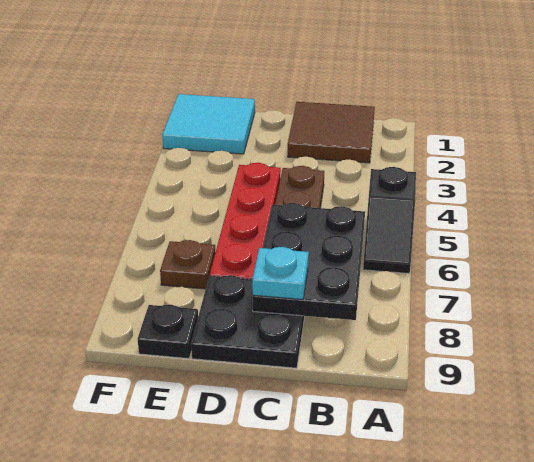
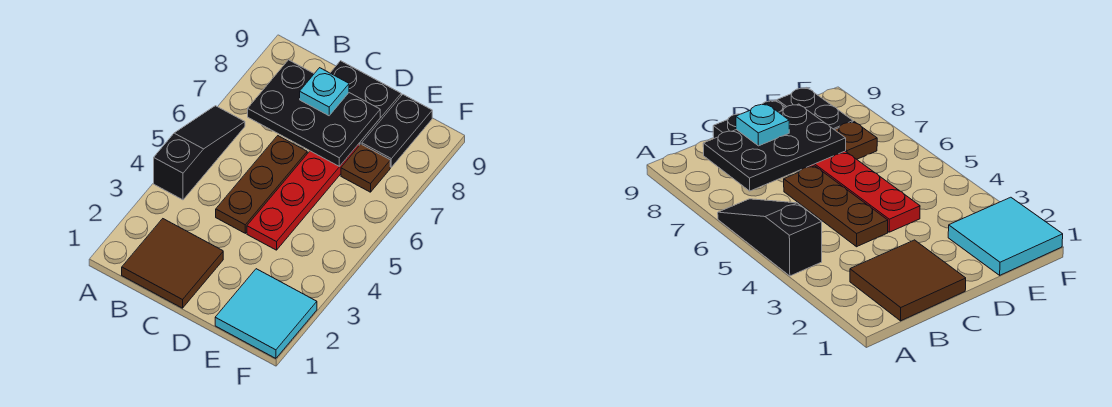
black 1x2 slope [363,167,416,274] -> black 1x3 slope [154,106,245,200]
black 2x3 plate [253,203,365,320] -> black 2x3 plate turned to [248,60,380,166]
black 1x1 plate [138,305,198,359] -> black 1x2 plate [362,94,432,167]

